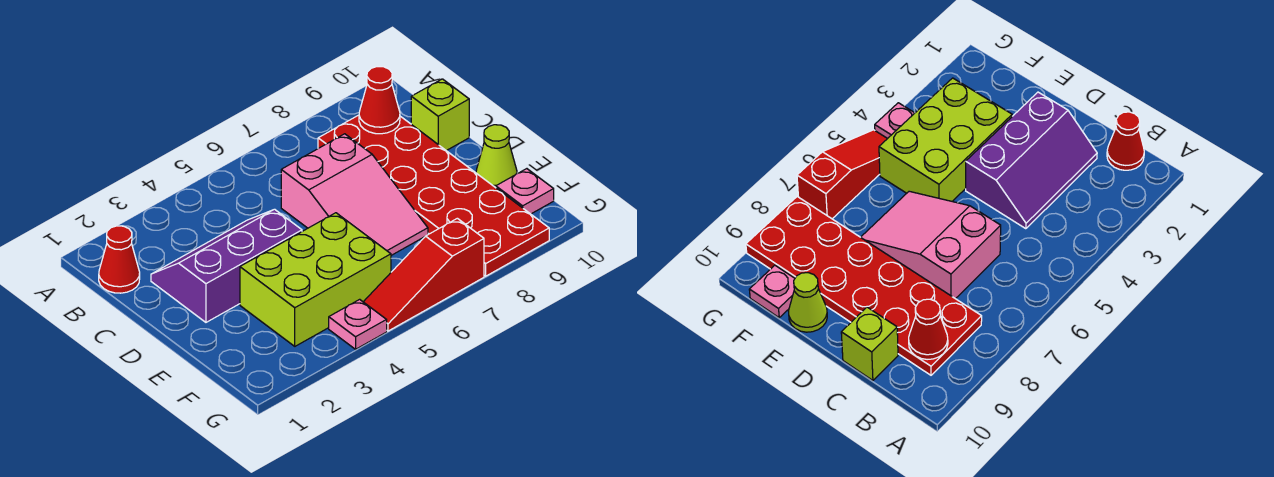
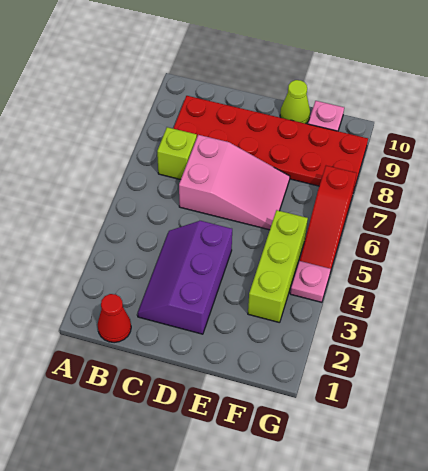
red 1x1 cone [359,67,400,134] -> none
lime 1x1 brick [411,79,469,151] -> lime 1x1 brick moved to [157,127,197,180]
lime 2x3 brick [240,213,391,346] -> lime 1x3 brick [248,210,308,323]

